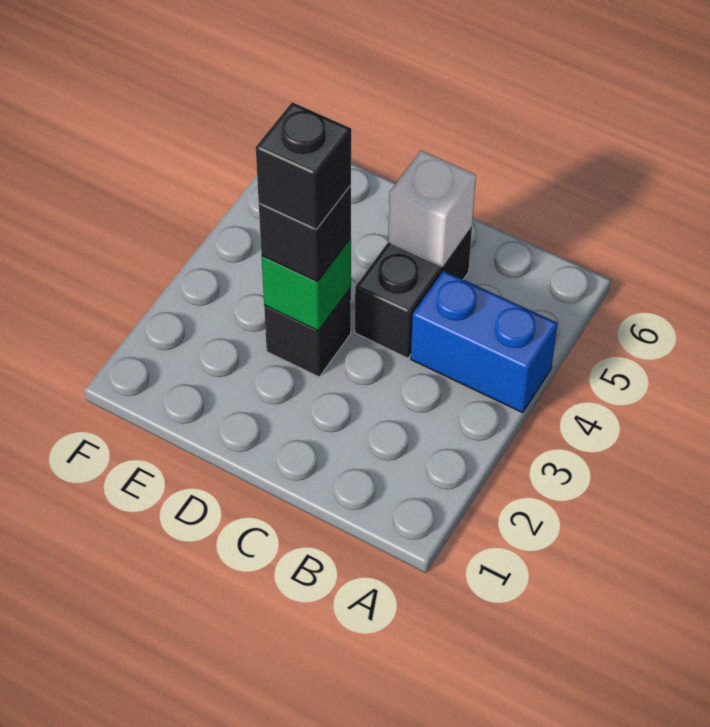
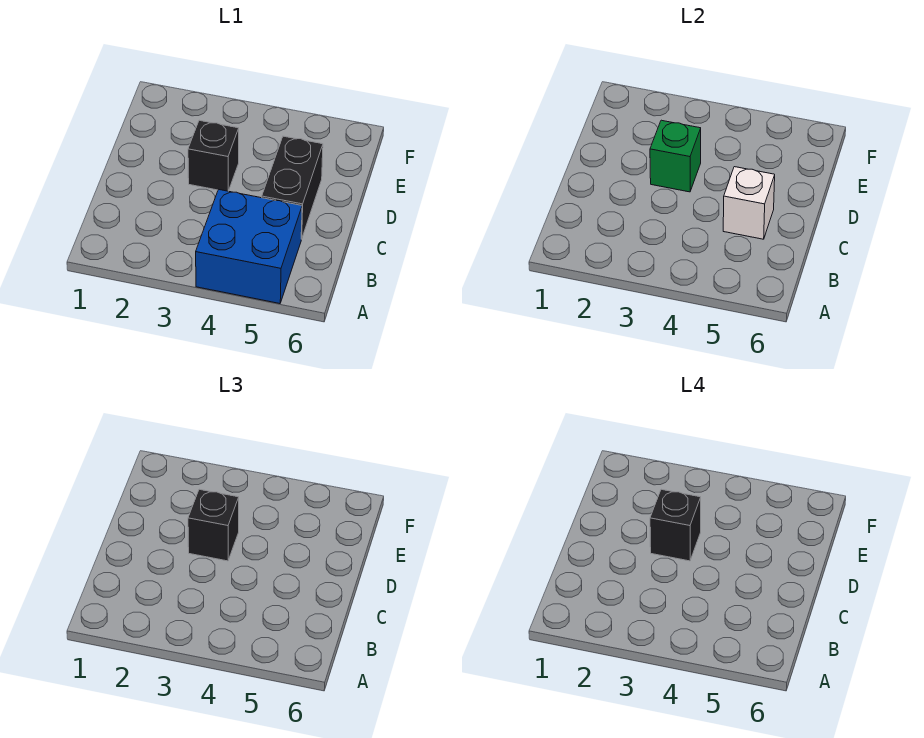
blue 1x2 brick [411,271,558,413] -> blue 2x2 brick [196,190,302,304]
black 1x2 brick [355,226,472,358] -> black 1x2 brick turned to [262,136,323,239]

